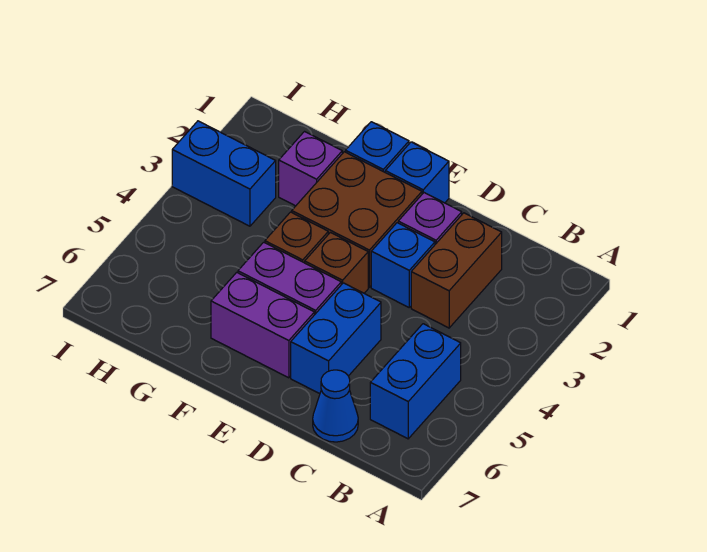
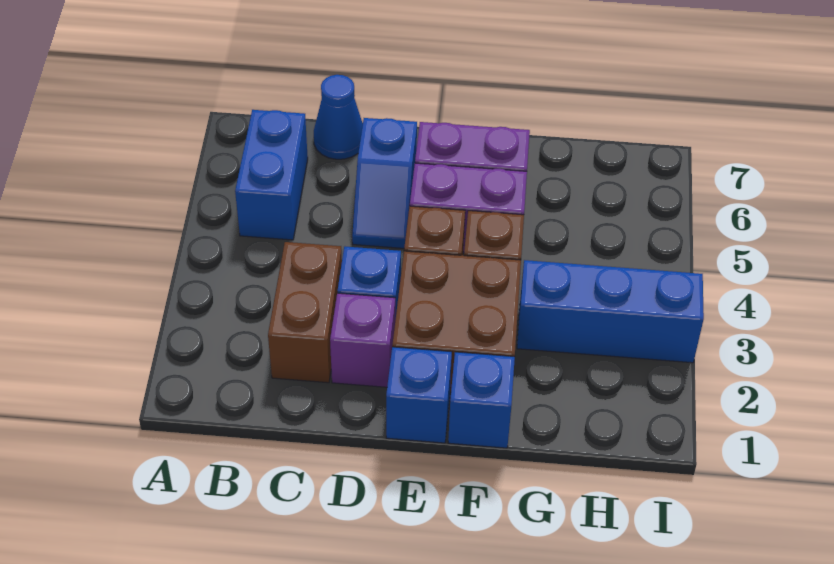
blue 1x2 brick [291,283,381,394] -> blue 1x2 slope [352,118,417,248]
purple 1x1 brick [279,132,342,206] -> none
blue 1x2 brick [172,121,276,226] -> blue 1x3 brick [517,260,704,363]

